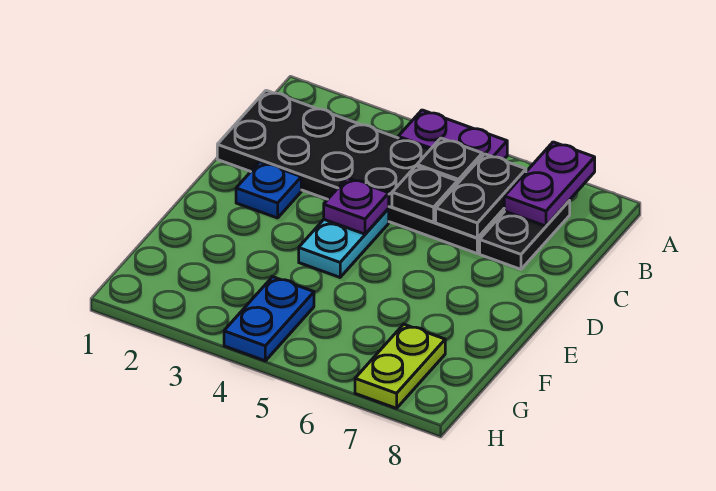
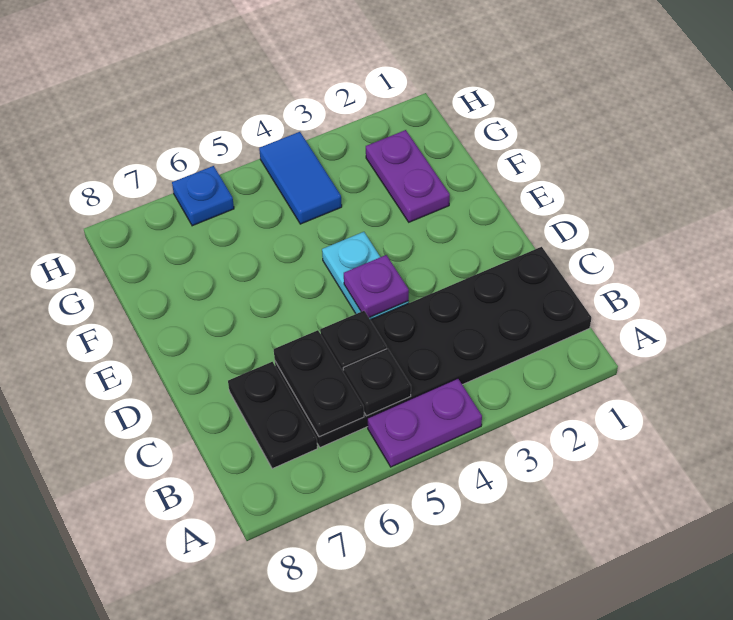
purple 1x2 plate [504,142,595,226] -> purple 1x2 plate moved to [366,130,450,222]
blue 1x1 plate [236,162,301,218] -> blue 1x1 plate moved to [172,166,234,226]
blue 1x2 plate [224,277,314,361] -> blue 1x2 tile [259,132,342,224]
lime 1x2 plate [355,324,445,408] -> none

